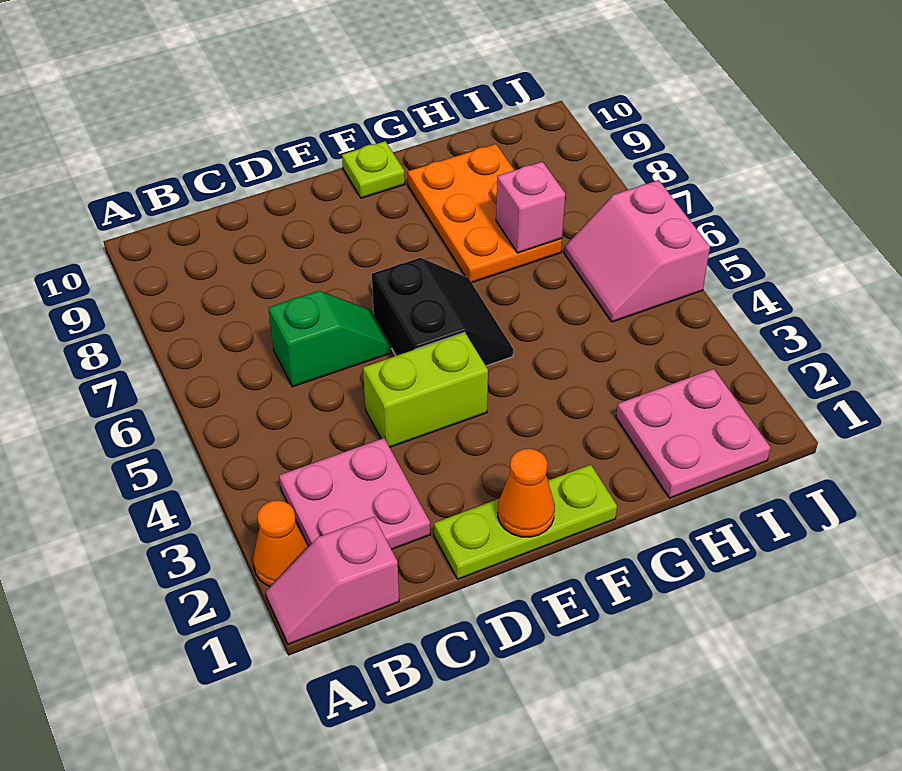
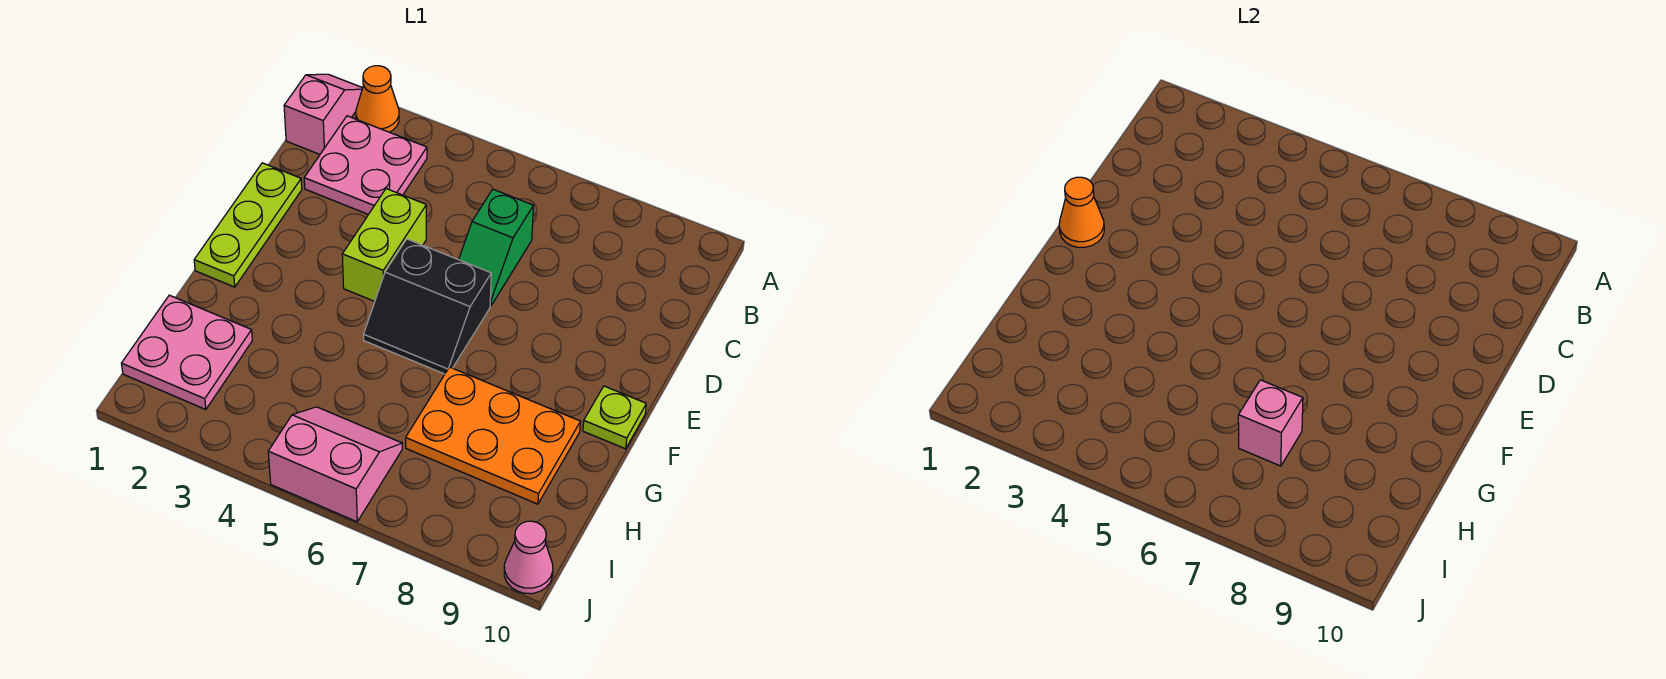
none -> pink 1x1 cone [504,521,553,594]

